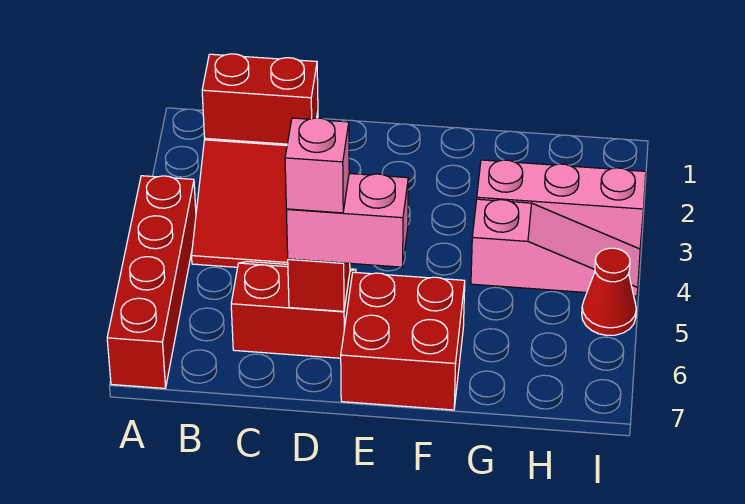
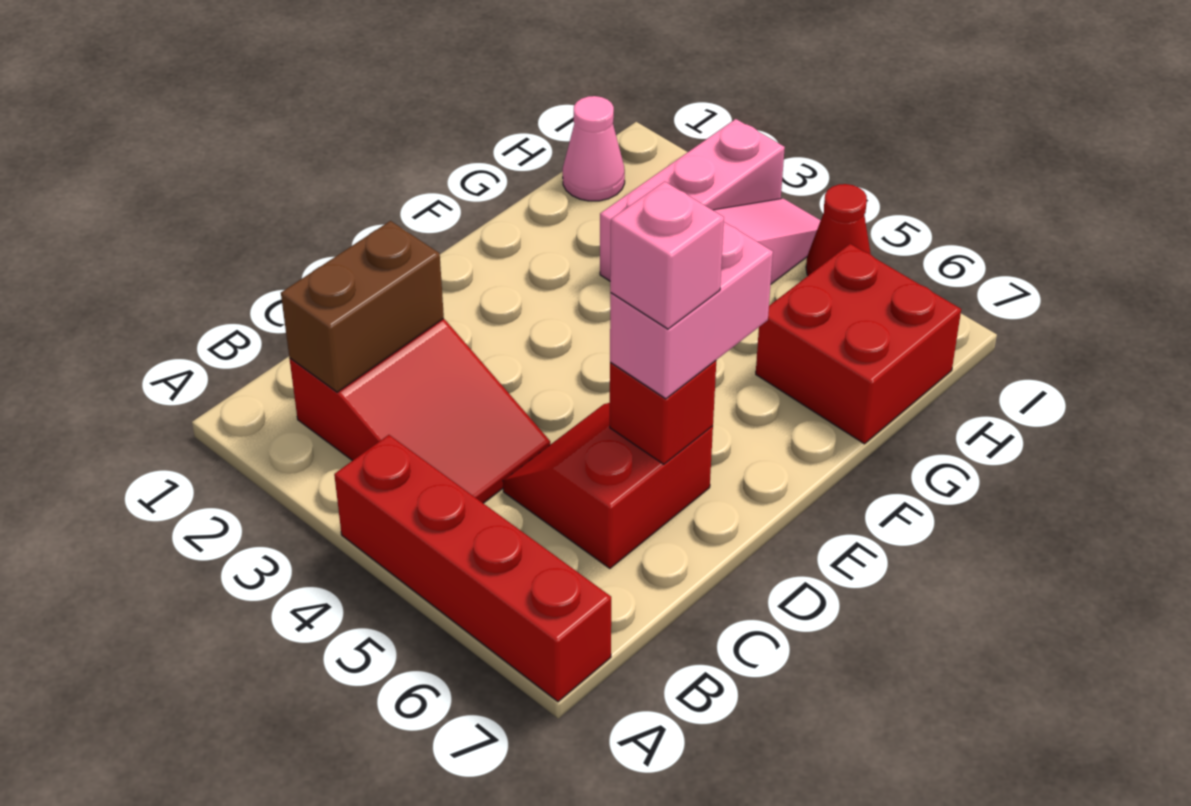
red 1x2 brick [202,54,318,144] -> brown 1x2 brick [281,221,444,392]
red 2x2 brick [341,272,465,410] -> red 2x2 brick moved to [756,244,961,444]
none -> pink 1x1 cone [563,96,625,201]

